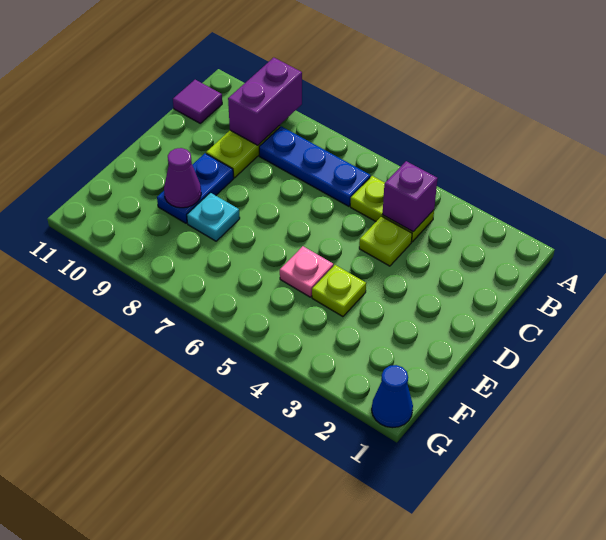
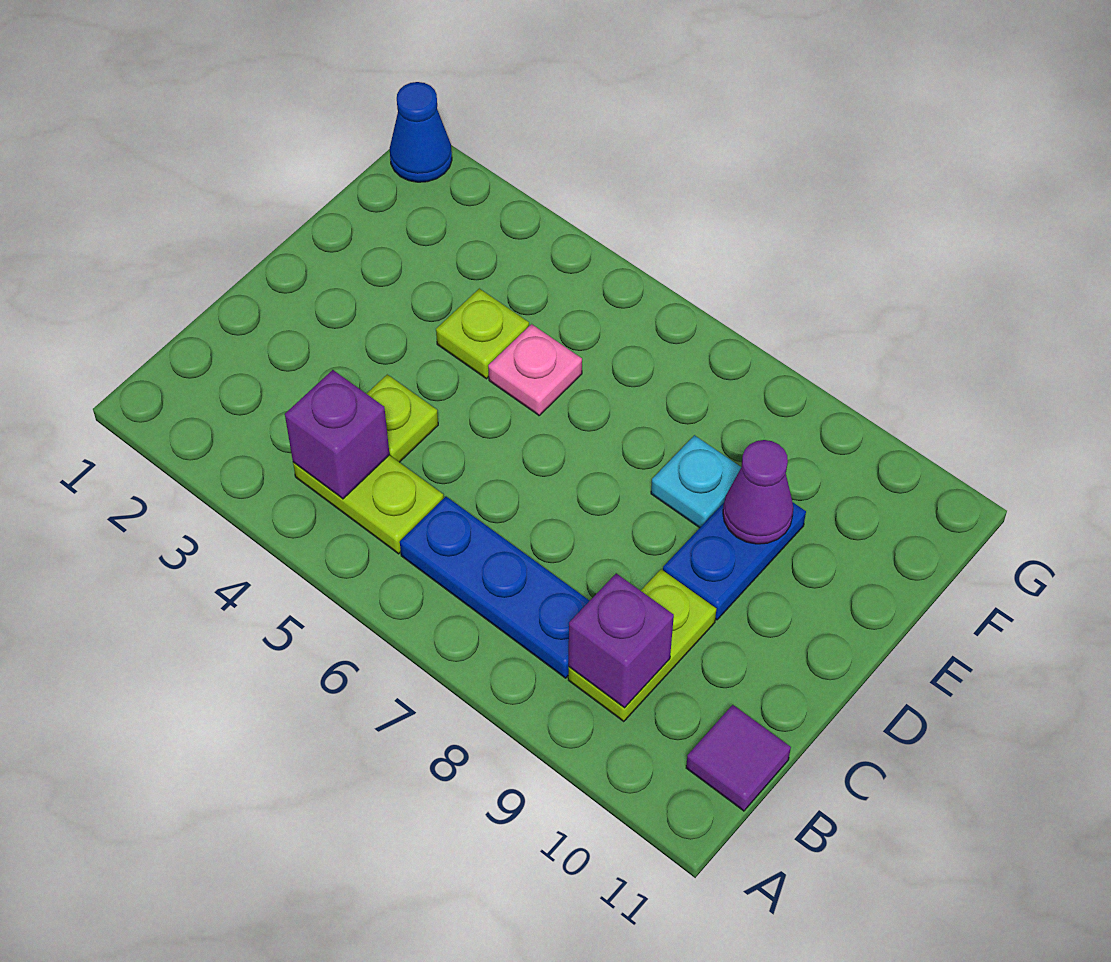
purple 1x2 brick [228,58,302,145] -> purple 1x1 brick [569,573,674,708]

